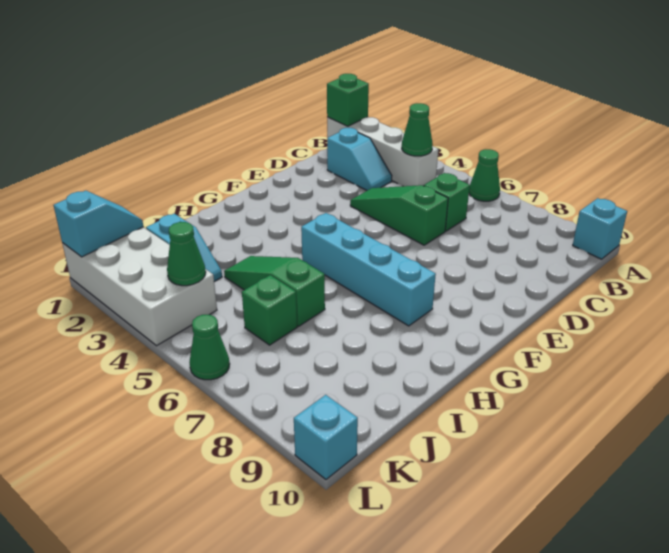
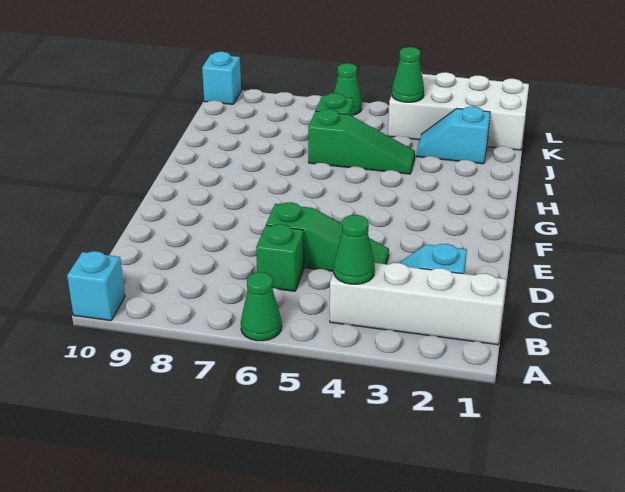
green 1x1 brick [327,74,369,126] -> none
cyan 1x4 brick [301,213,436,326] -> none
cyan 1x2 slope [53,191,143,257] -> none

